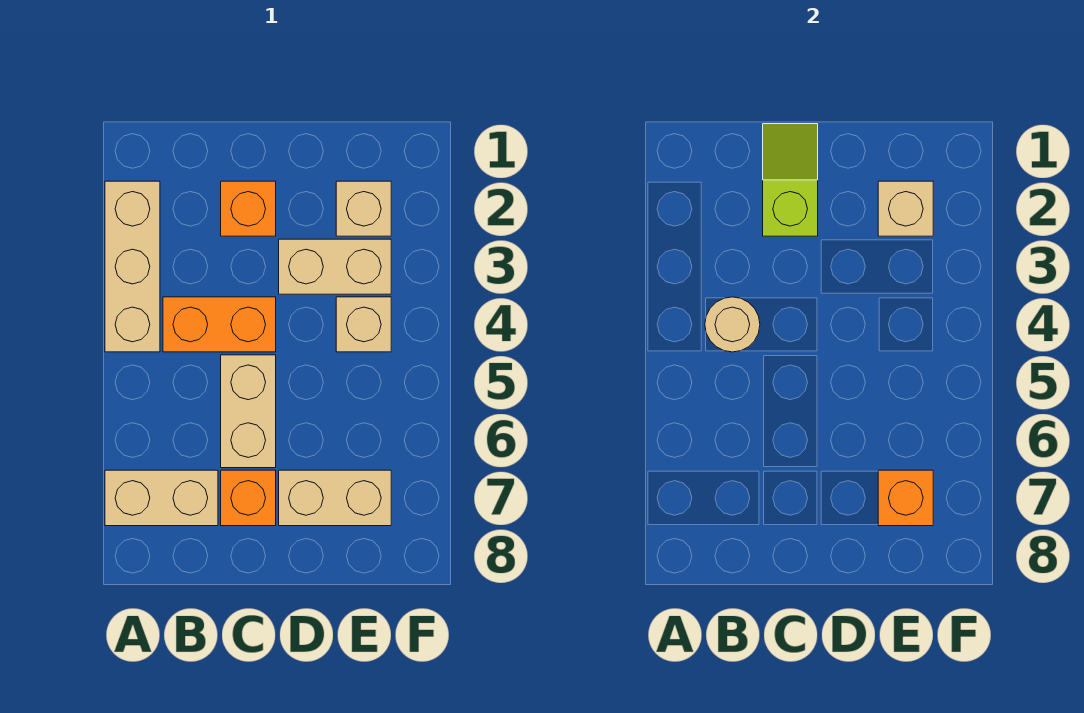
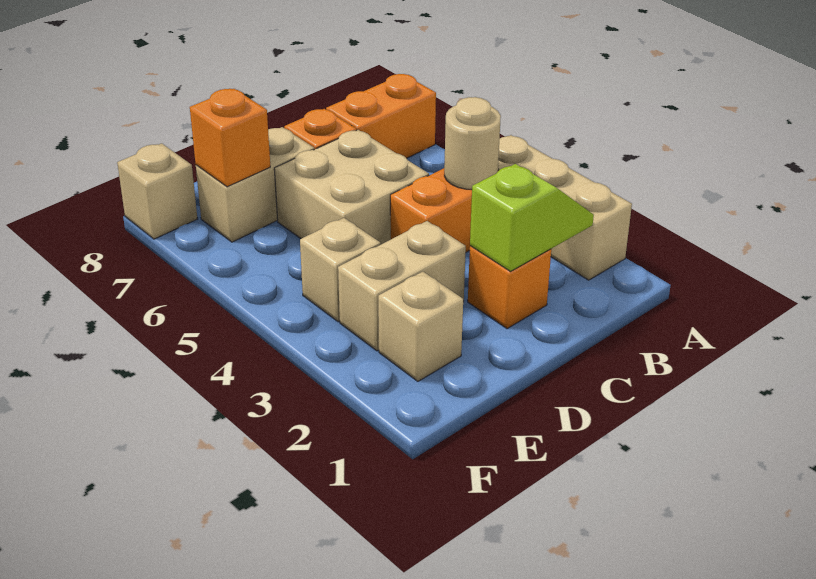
tan 1x2 brick [105,470,218,526] -> orange 1x2 brick [326,74,436,158]
lime 1x2 slope [763,124,818,236] -> lime 1x2 slope turned to [470,164,594,271]
tan 1x2 brick [221,355,276,468] -> tan 2x2 brick [274,130,429,244]
tan 1x1 brick [878,181,933,236] -> tan 1x1 brick moved to [117,143,197,239]

